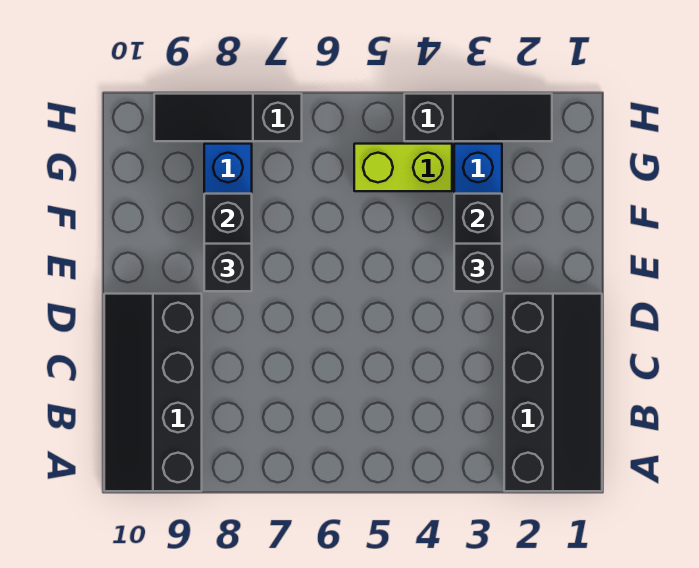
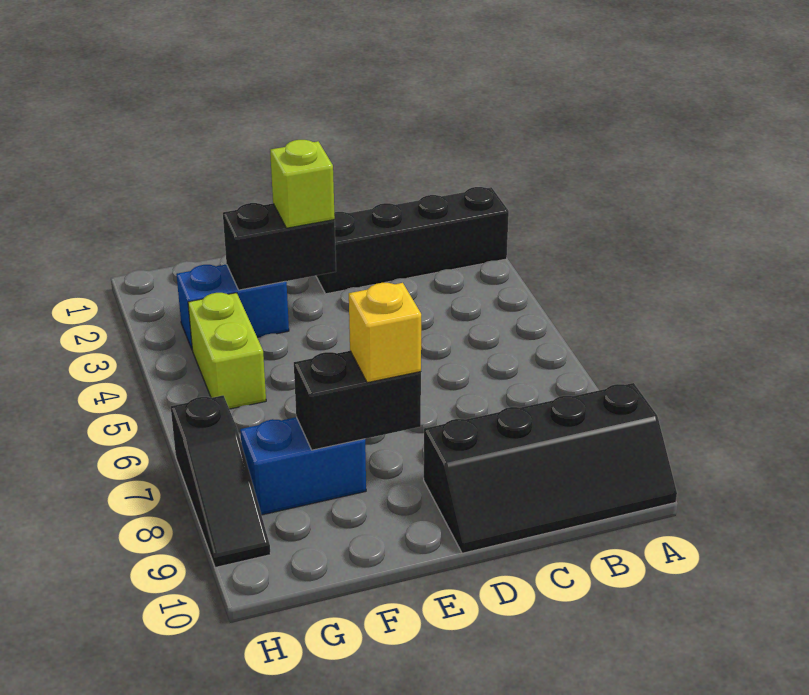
black 1x1 brick [454,244,502,291] -> lime 1x1 brick [270,140,335,228]
black 1x1 brick [204,244,252,291] -> yellow 1x1 brick [349,283,421,383]
black 1x3 slope [404,94,552,141] -> none

